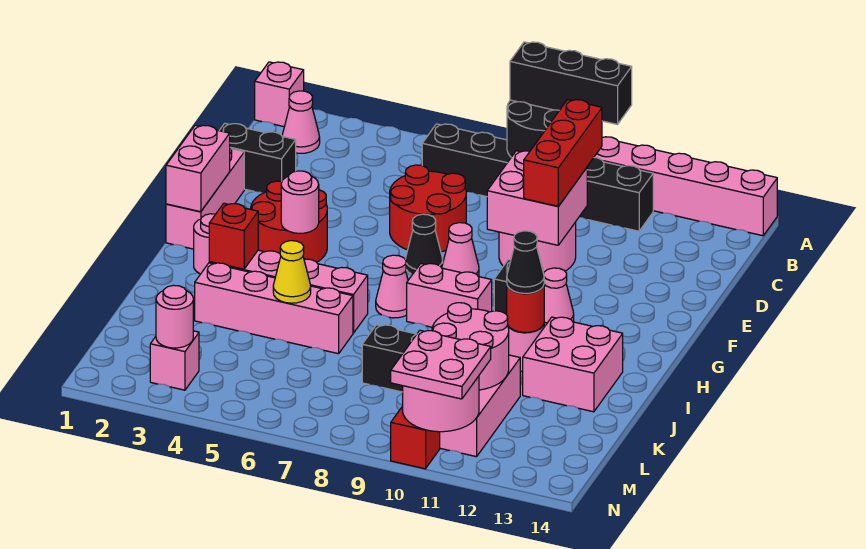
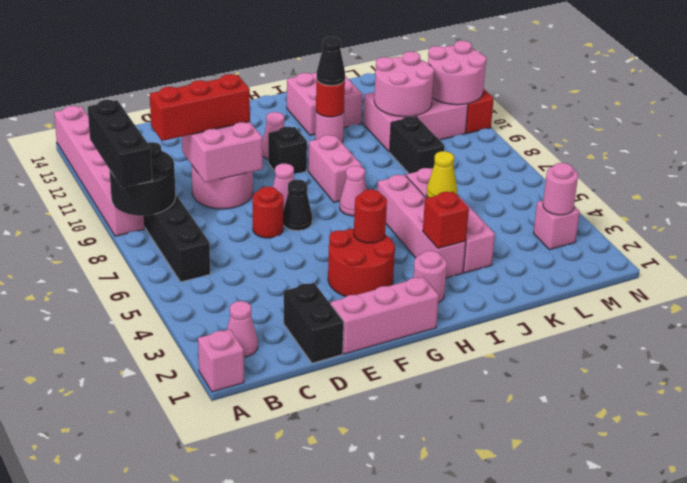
red 2x2 round brick [390,165,466,252] -> red 1x1 round brick [253,187,283,238]
pink 1x2 brick [166,125,230,212] -> none
pink 1x1 round brick [281,171,319,233] -> red 1x1 round brick [354,189,387,243]
pink 2x2 plate [391,331,491,399] -> none

